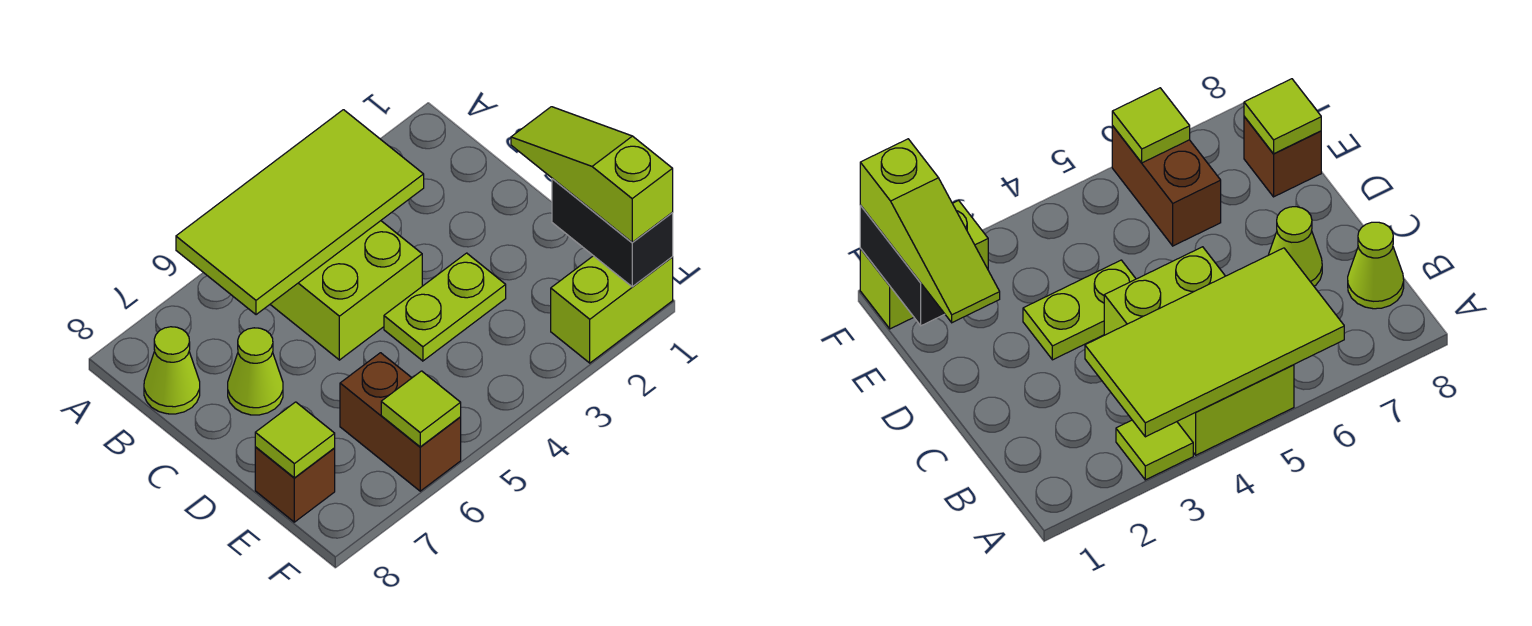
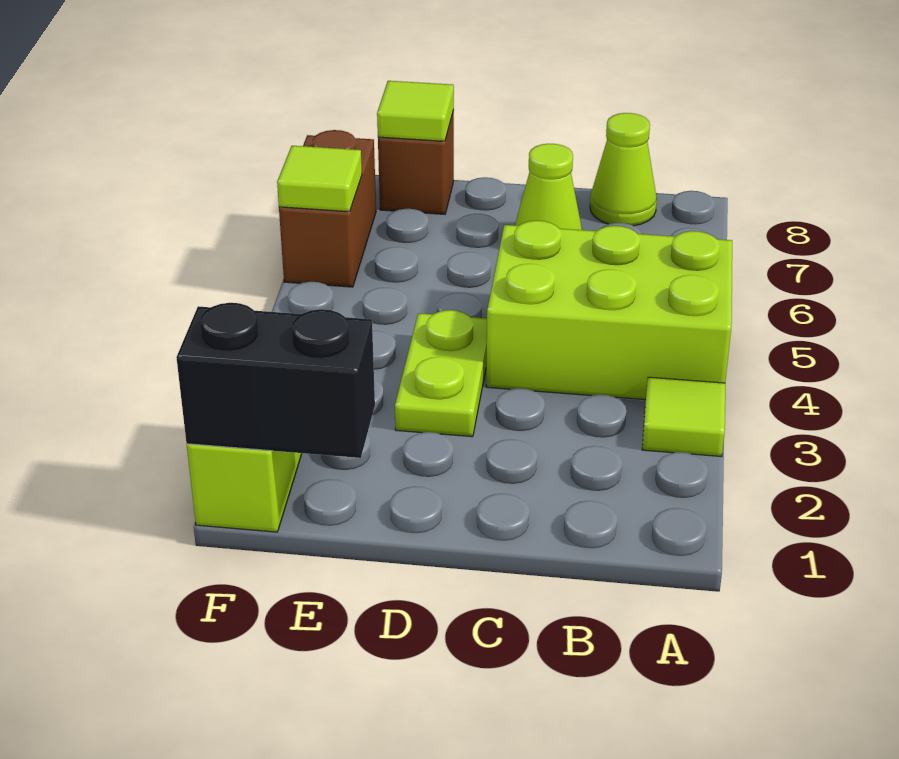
lime 2x4 tile [176,110,424,315] -> none
lime 1x3 slope [511,107,673,242] -> none
brown 1x2 brick [340,353,461,491] -> brown 1x2 brick turned to [279,130,376,287]

